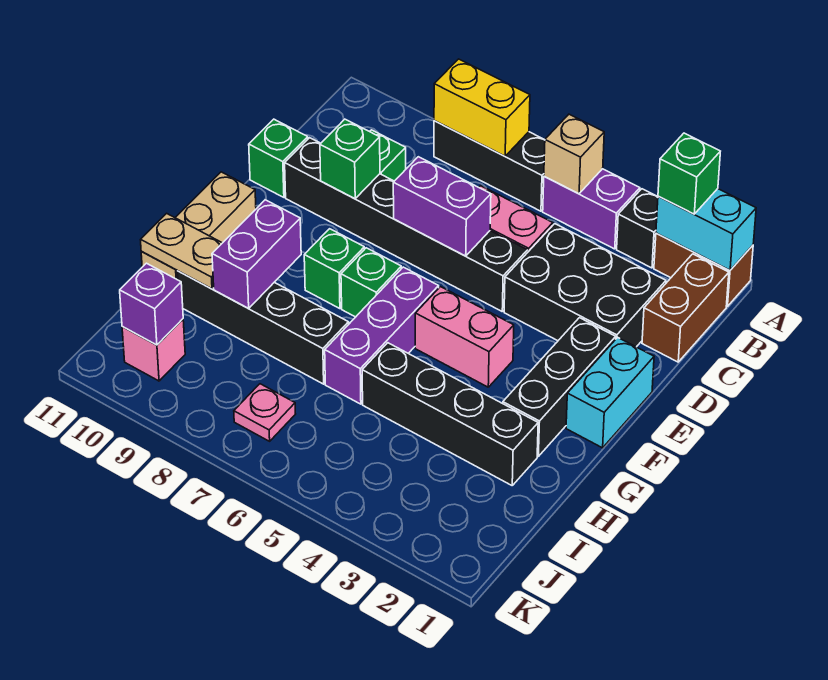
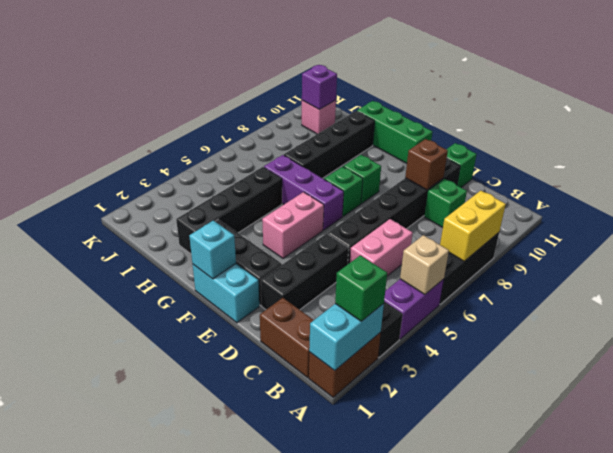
black 2x3 brick [504,224,666,347] -> black 1x3 brick [261,234,349,310]
purple 1x2 brick [393,157,491,256] -> none
green 1x1 brick [320,119,380,199] -> brown 1x1 brick [405,139,448,190]
none -> cyan 1x1 brick [189,221,236,279]
tan 1x3 brick [141,172,256,280] -> green 1x3 brick [357,101,432,163]
purple 1x2 brick [212,200,301,308] -> none
tan 1x2 plate [140,213,222,289] -> none
pink 1x1 plate [234,384,295,441] -> none

